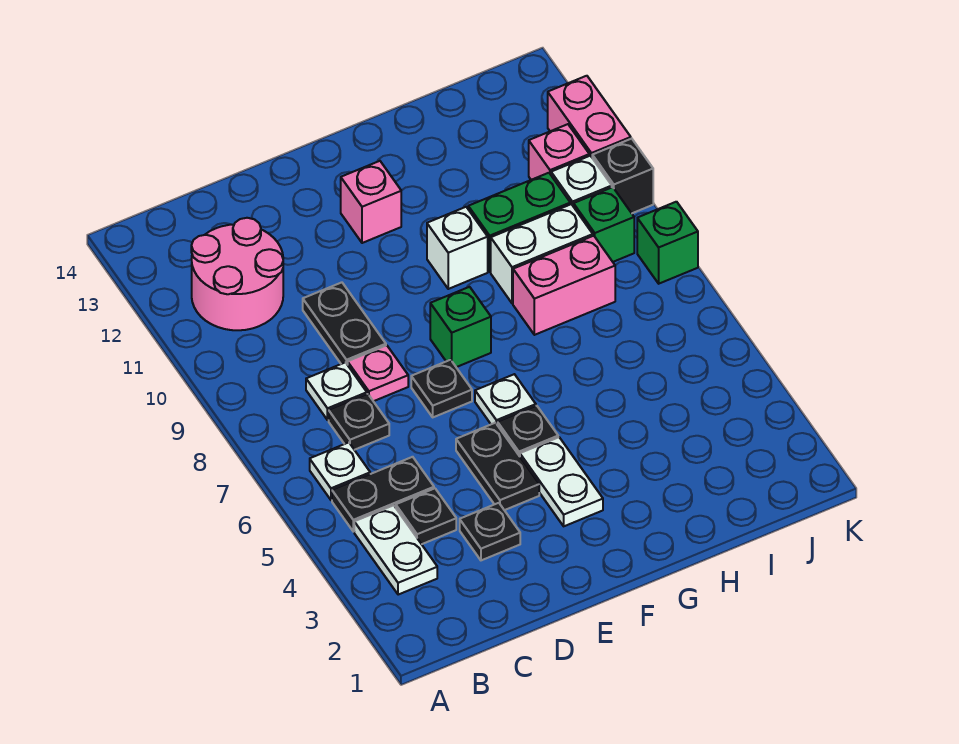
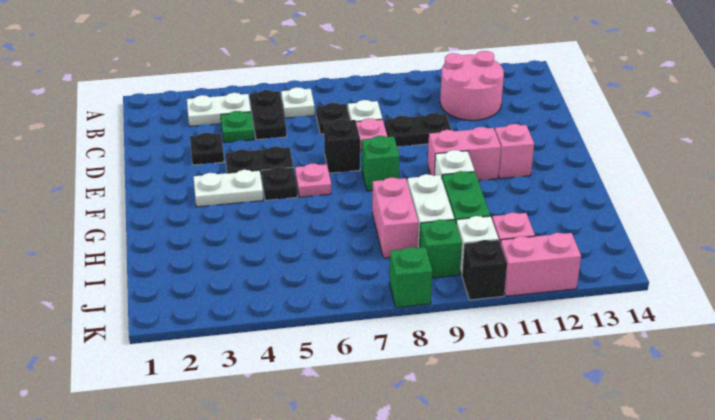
black 1x1 plate [396,488,456,544] -> green 1x1 plate [221,111,254,142]
black 1x1 plate [411,360,472,417] -> black 1x1 brick [324,119,360,173]
white 1x1 plate [475,374,536,425] -> pink 1x1 plate [295,164,331,197]
none -> pink 1x2 brick [428,127,501,181]

